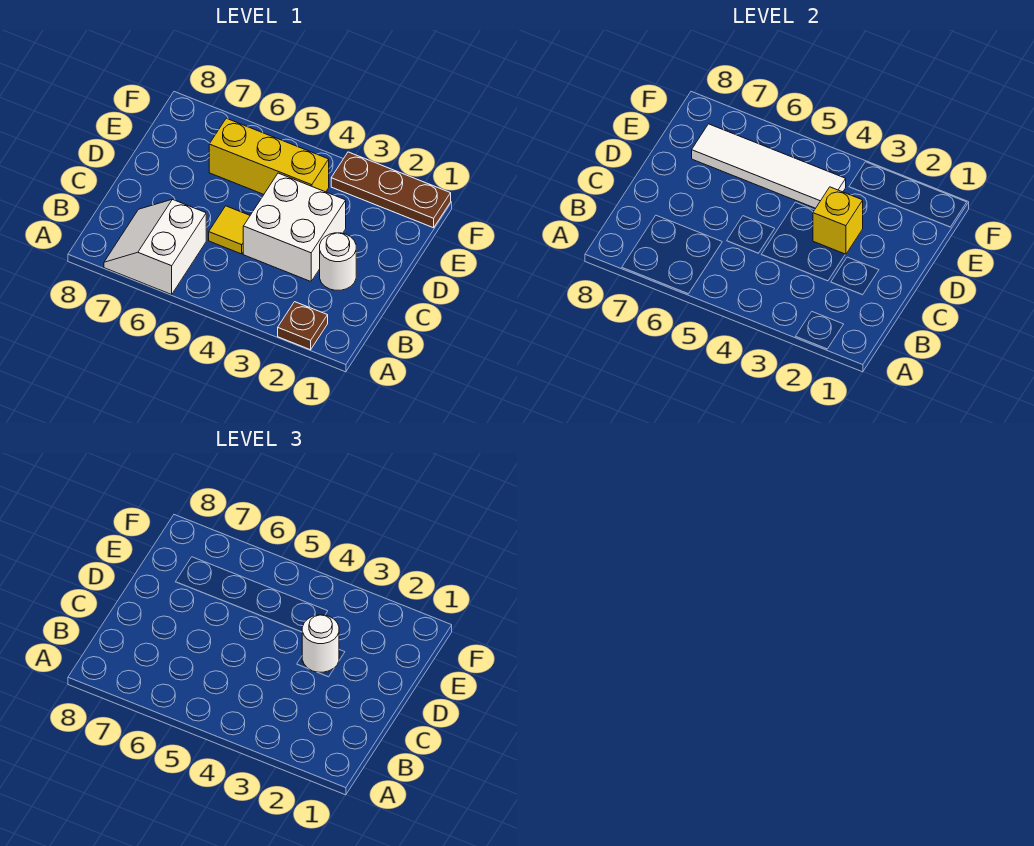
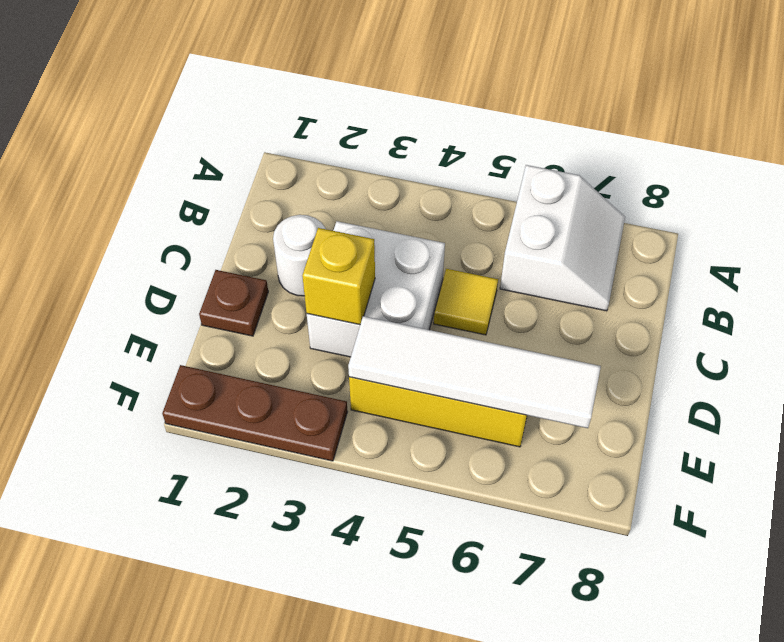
brown 1x1 plate [278,302,328,350] -> brown 1x1 plate moved to [199,270,268,336]
white 1x1 round brick [302,615,339,672] -> none

